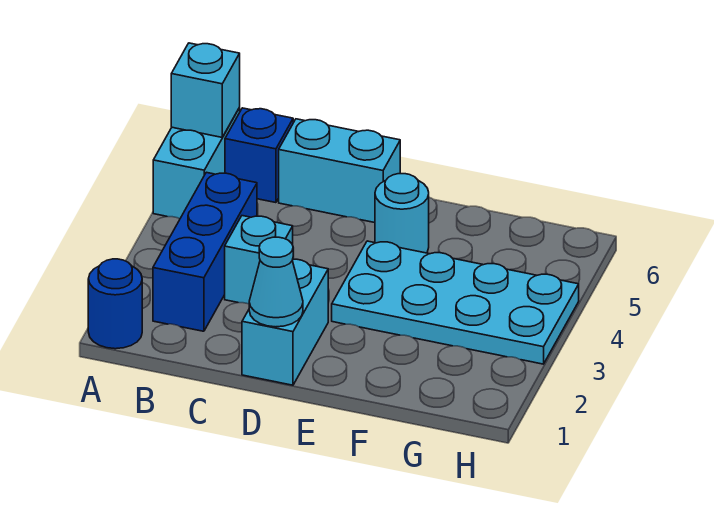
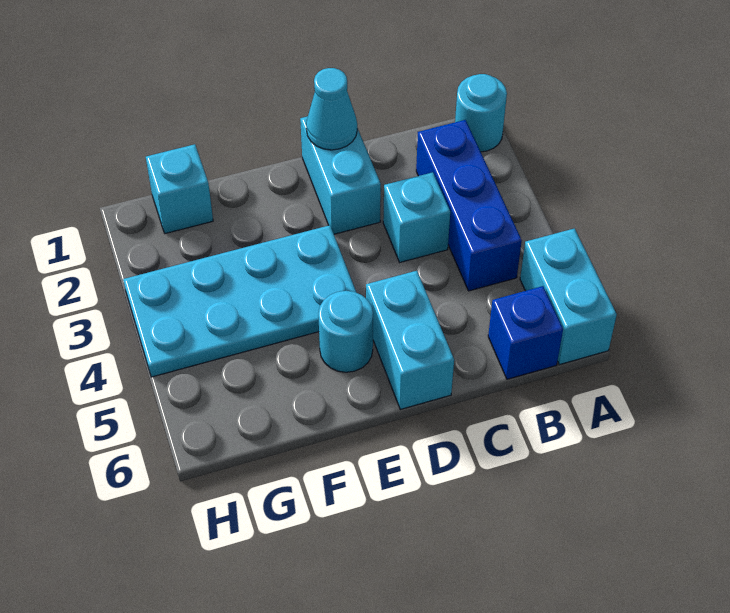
blue 1x1 round brick [88,259,142,349] -> cyan 1x1 round brick [455,74,507,152]
cyan 1x1 brick [171,43,240,137] -> cyan 1x1 brick moved to [146,144,213,234]
cyan 1x2 brick [279,119,400,223] -> cyan 1x2 brick turned to [366,271,454,409]

